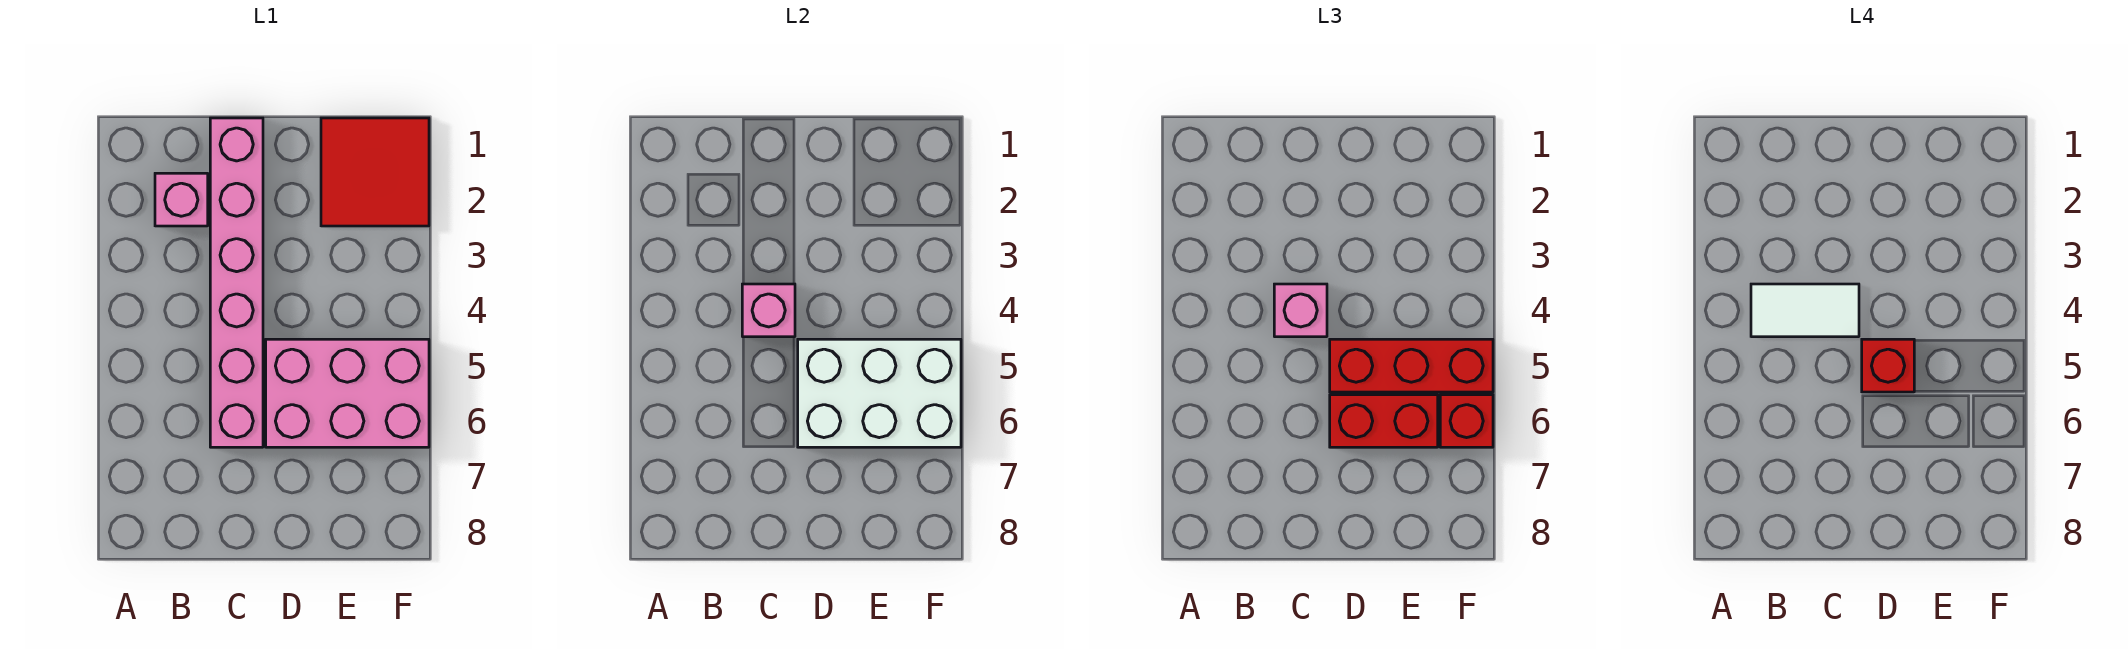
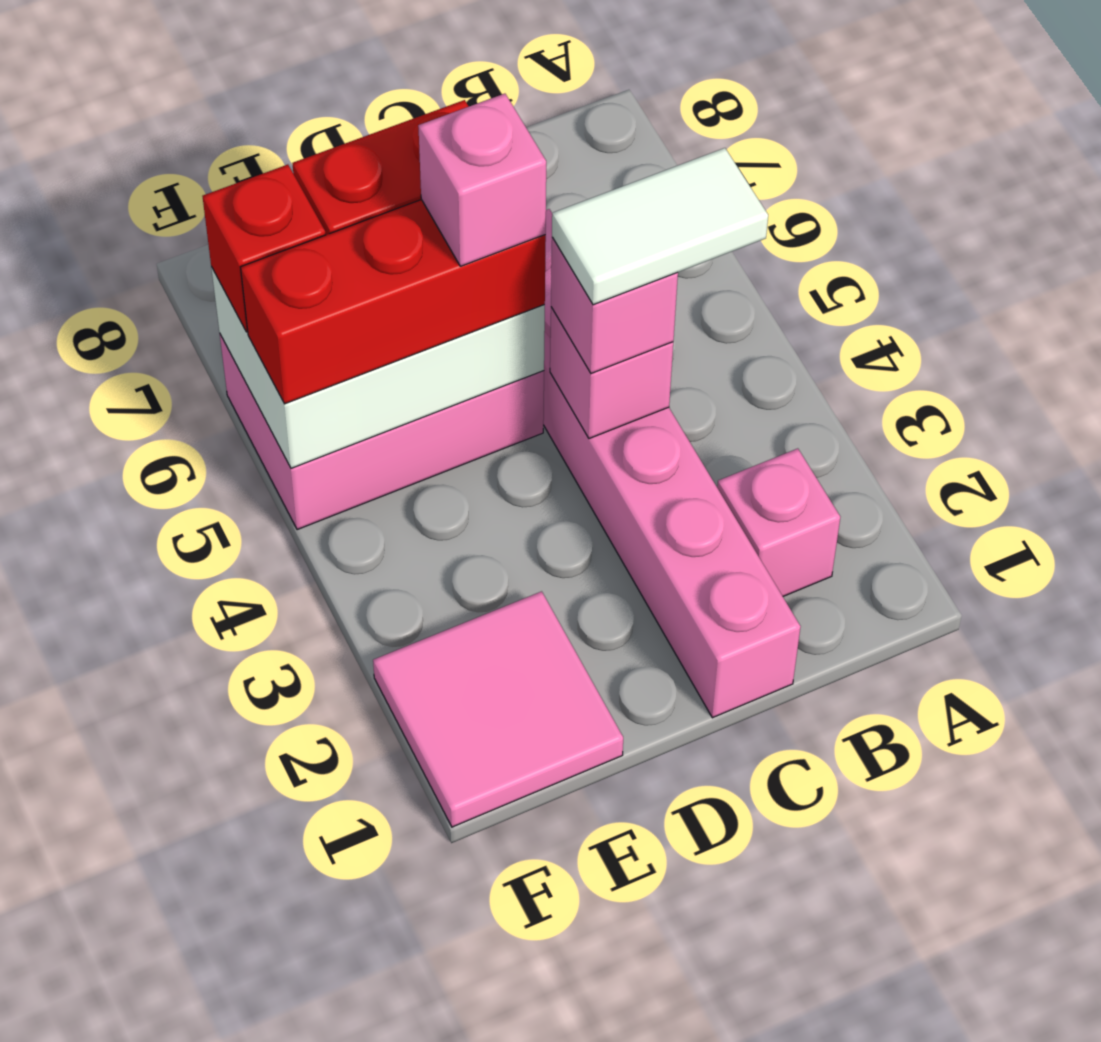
red 1x1 brick [1862,339,1914,392] -> pink 1x1 brick [418,94,546,266]
red 2x2 tile [321,118,429,226] -> pink 2x2 tile [373,591,623,827]

